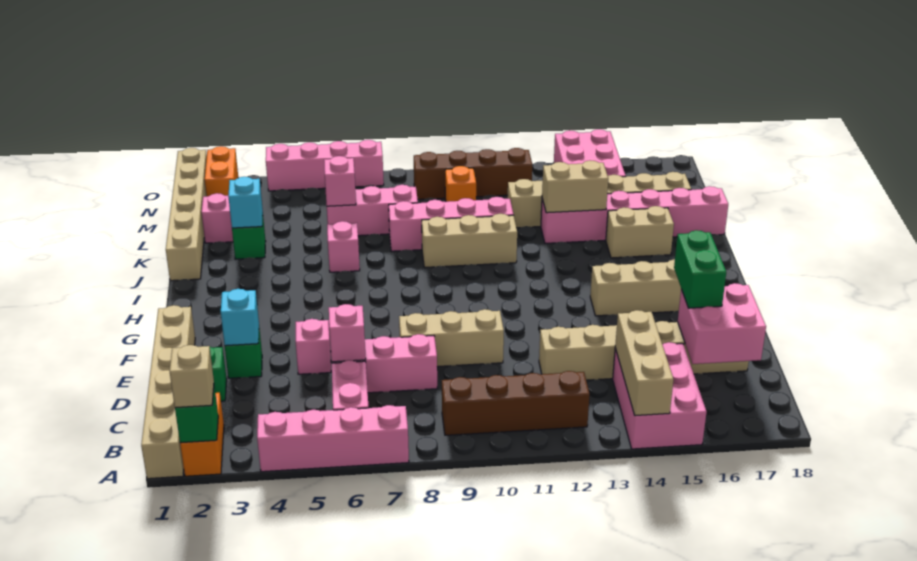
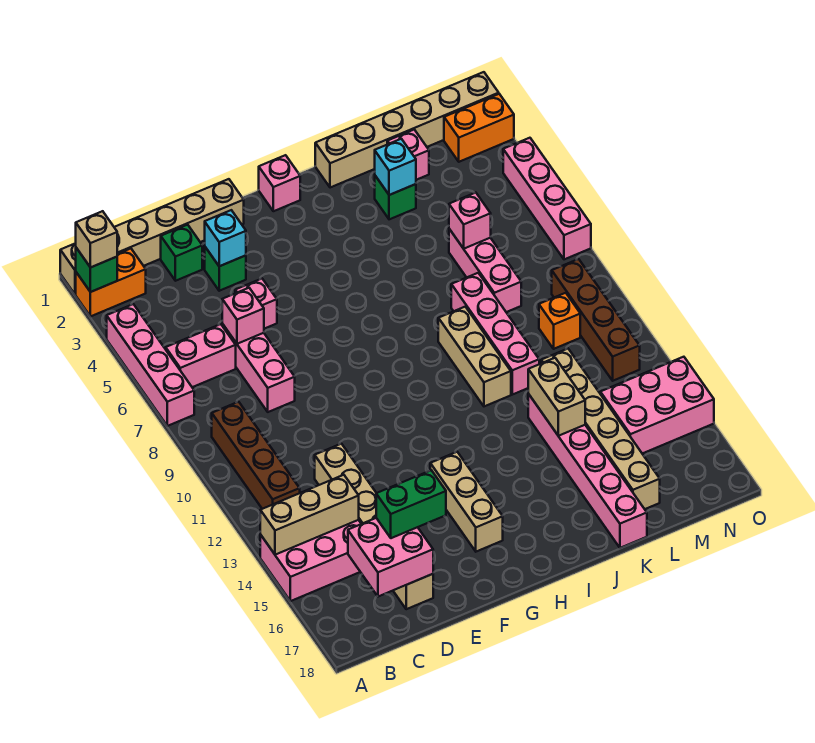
tan 1x3 brick [399,309,504,367] -> none
pink 1x1 brick [327,221,360,272] -> pink 1x1 brick moved to [259,155,300,211]
tan 1x2 brick [606,206,674,258] -> none

